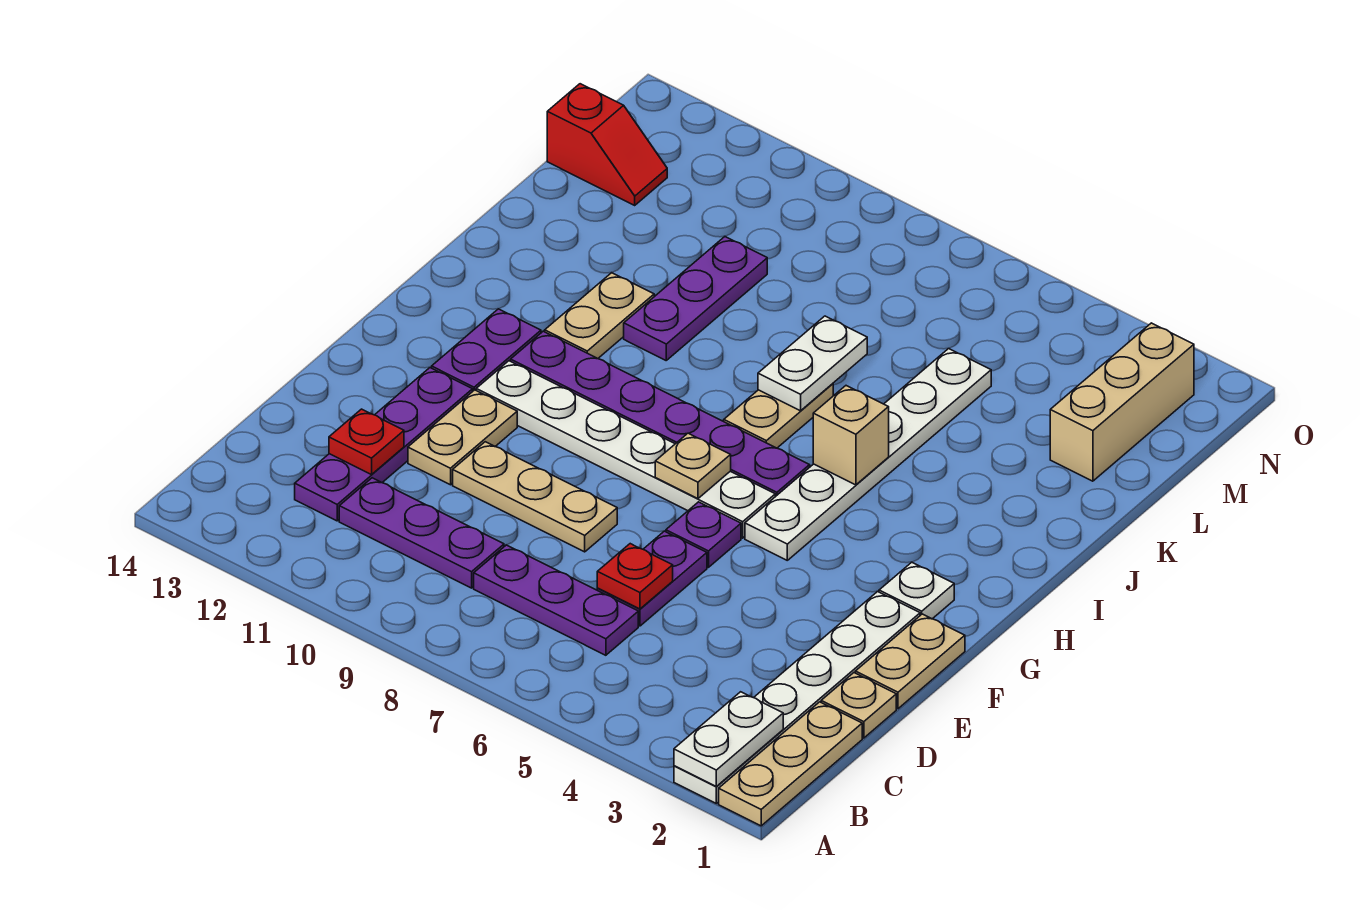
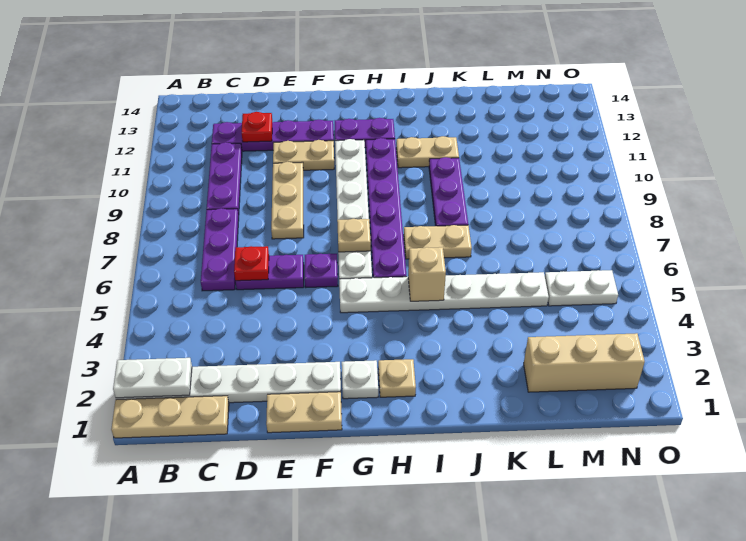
tan 1x1 plate [821,673,896,738] -> tan 1x1 plate moved to [378,359,416,397]
white 1x2 plate [758,316,867,411] -> white 1x2 plate moved to [545,270,618,306]
purple 1x3 plate [624,237,767,360] -> purple 1x3 plate turned to [429,157,468,226]
red 1x2 slope [547,84,667,205] -> none

